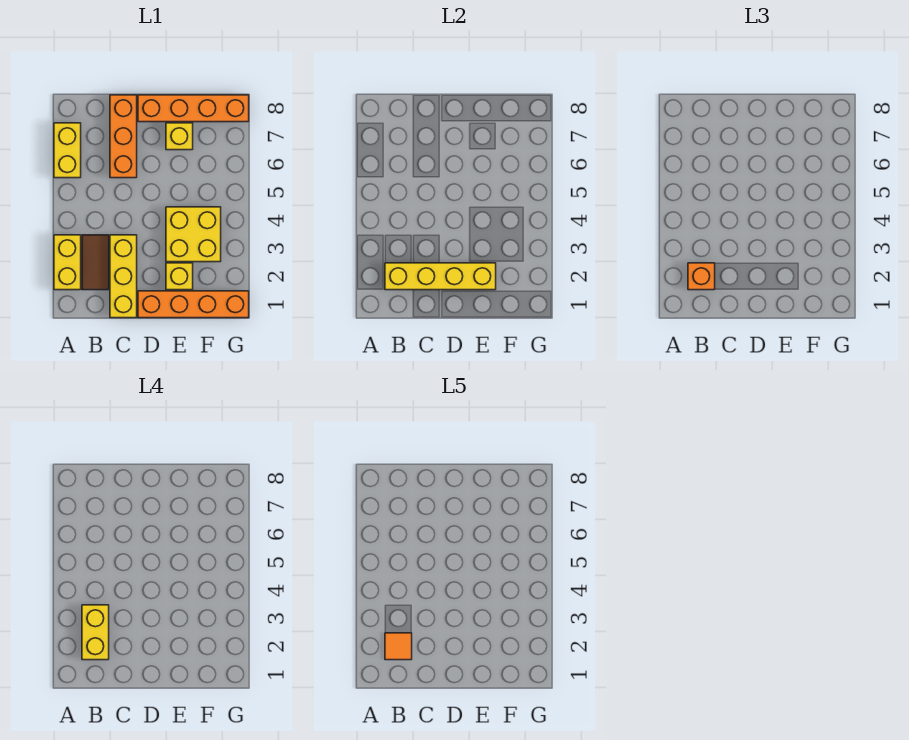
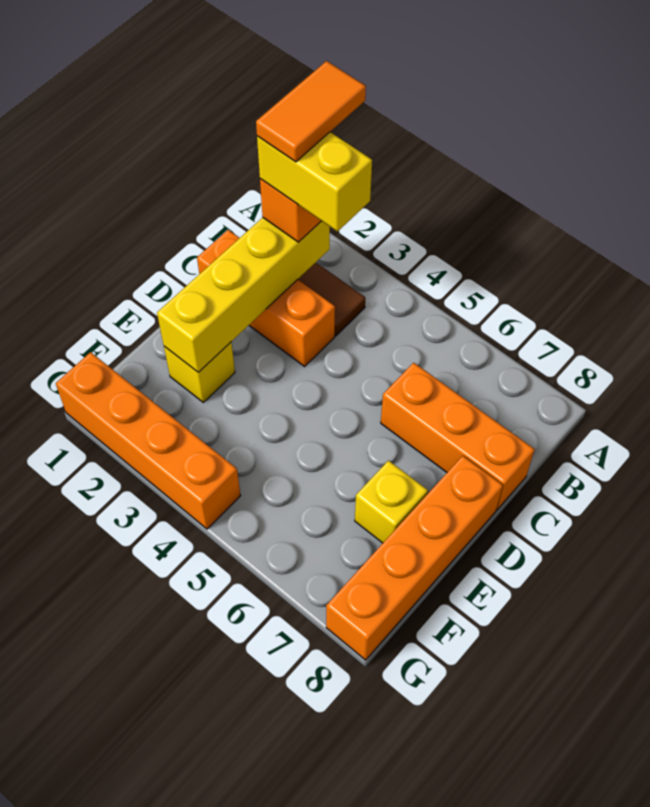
yellow 1x2 brick [54,235,81,290] -> none
yellow 1x2 brick [54,123,81,178] -> none
orange 1x1 tile [385,633,412,660] -> orange 1x2 tile [256,61,366,162]
yellow 1x3 brick [110,235,137,318] -> orange 1x3 brick [197,230,335,366]
orange 1x4 brick [138,291,249,318] -> orange 1x4 brick turned to [56,352,241,529]
yellow 2x2 brick [166,207,221,262] -> none

